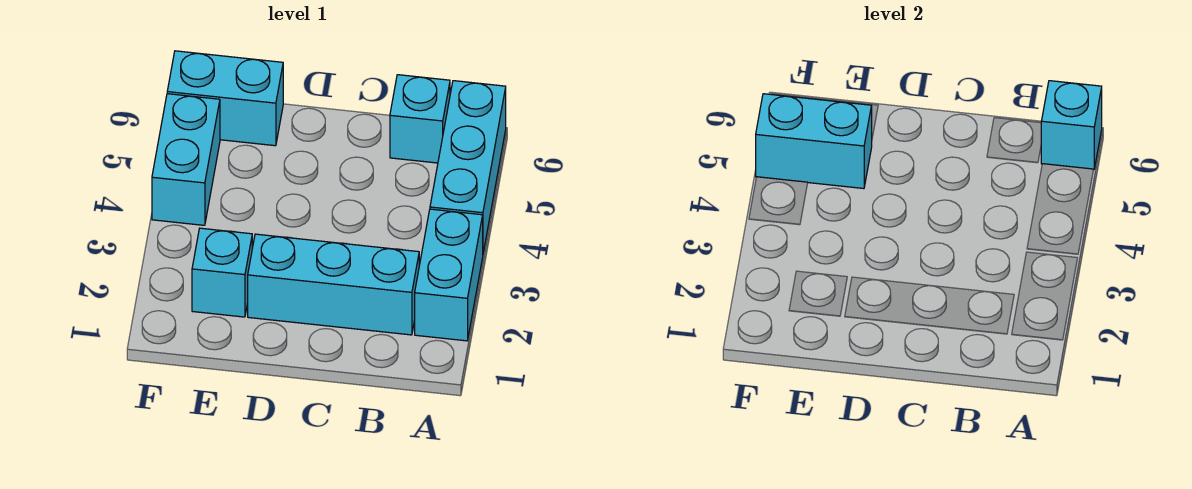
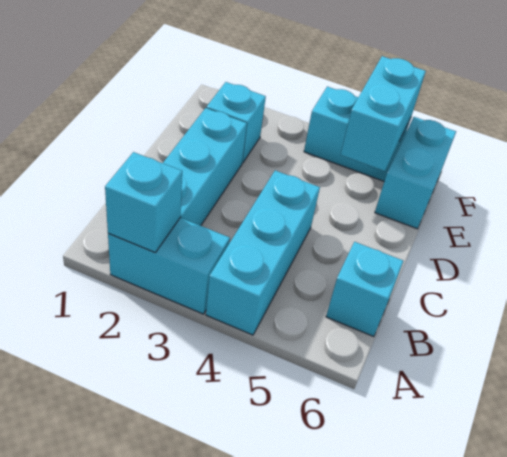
cyan 1x3 brick [430,81,506,252] -> cyan 1x3 brick turned to [206,170,320,335]
cyan 1x1 brick [1041,81,1102,169] -> cyan 1x1 brick moved to [105,152,182,253]

